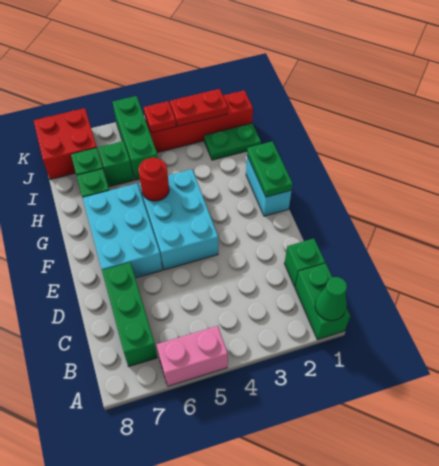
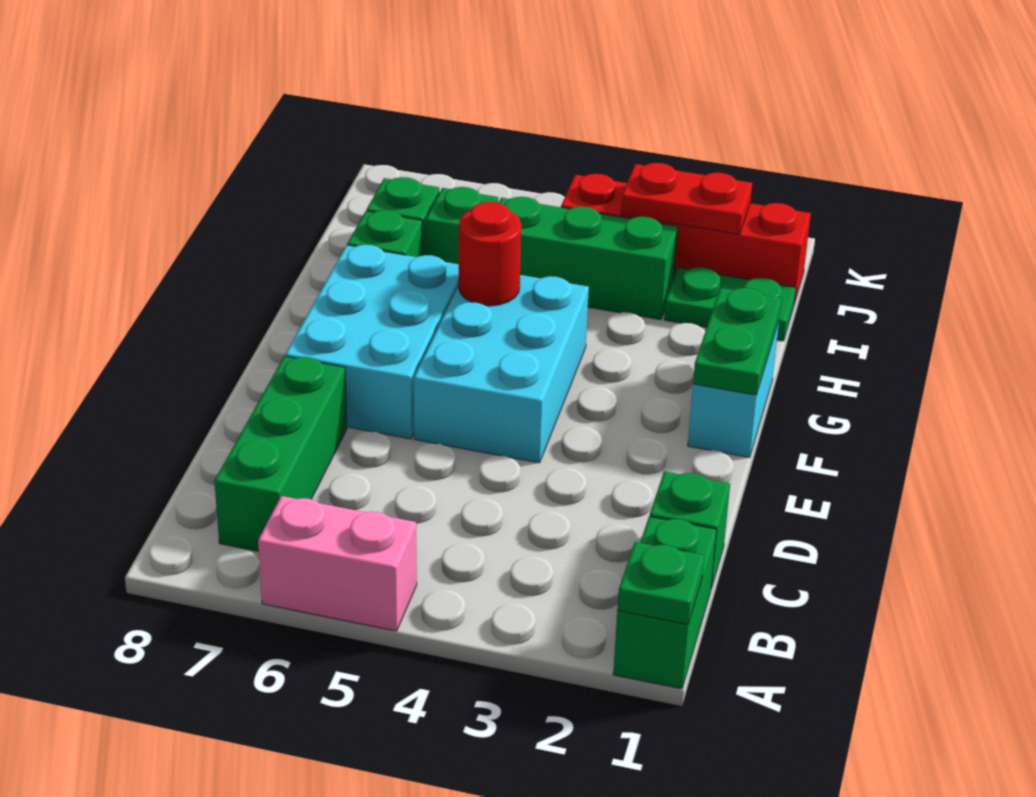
green 1x1 cone [315,277,347,321] -> green 1x1 plate [617,542,704,624]
green 1x3 brick [113,96,158,180] -> green 1x3 brick turned to [498,197,678,320]
red 1x1 plate [144,101,176,133] -> none
red 2x2 brick [34,108,97,180] -> none

